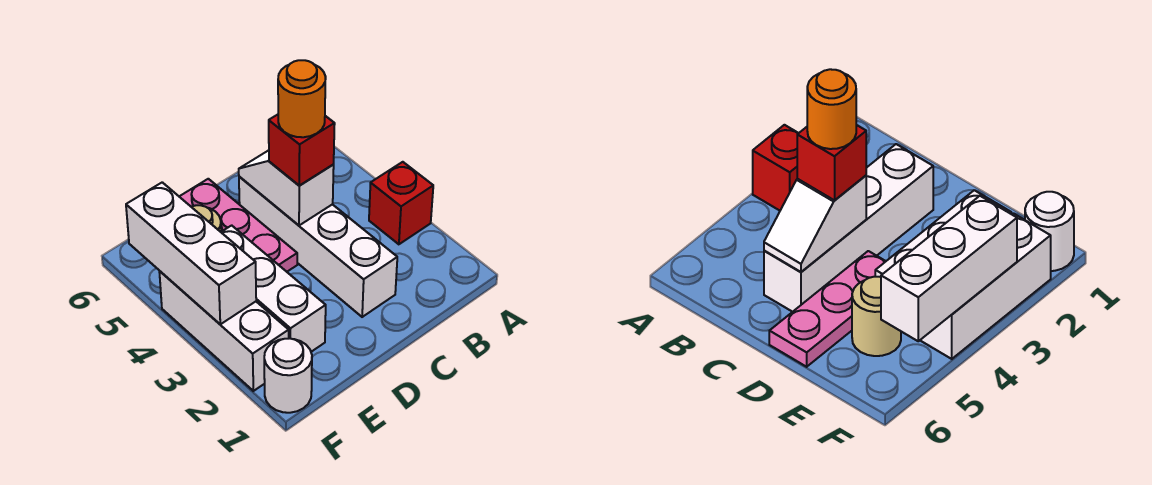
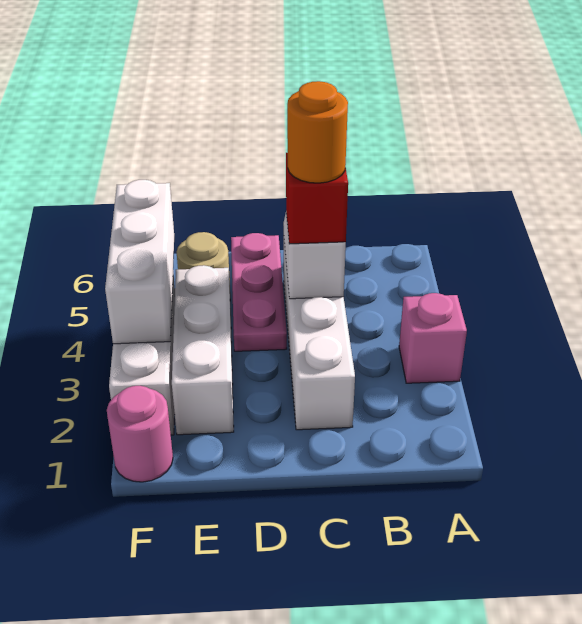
red 1x1 brick [369,162,433,244] -> pink 1x1 brick [399,293,467,383]
white 1x1 round brick [264,339,312,413] -> pink 1x1 round brick [107,386,173,482]

